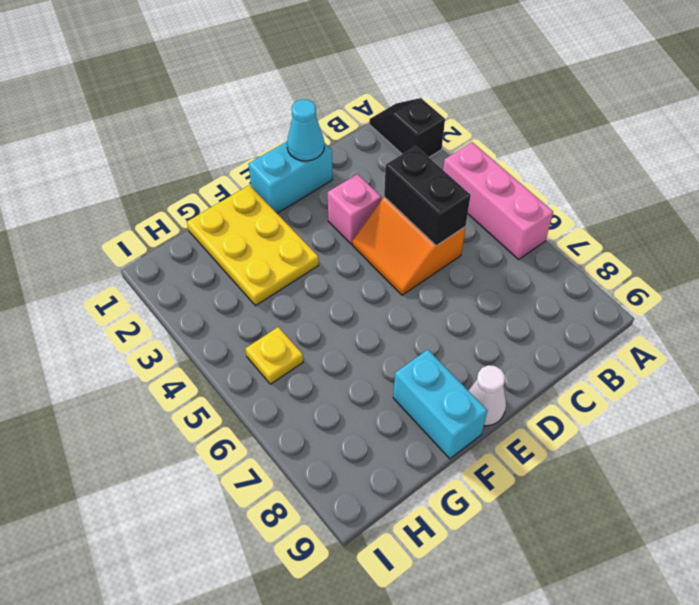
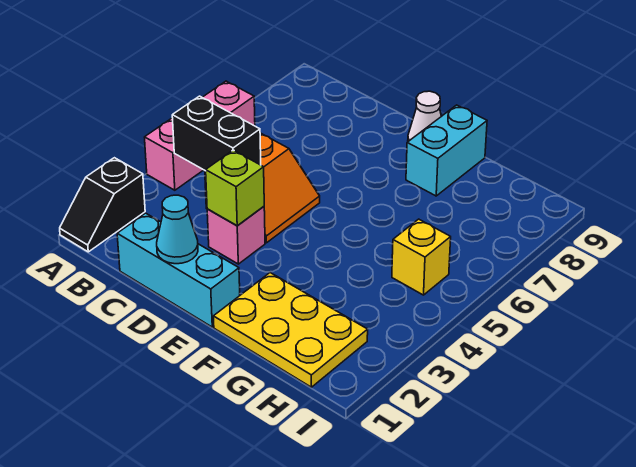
black 1x2 brick [384,146,471,246] -> black 1x2 brick turned to [172,96,261,171]
cyan 1x2 brick [248,142,333,213] -> cyan 1x3 brick [117,213,240,327]
none -> lime 1x1 brick [206,150,264,226]
yellow 2x3 plate [187,185,319,306] -> yellow 2x3 plate turned to [213,273,368,387]
yellow 1x1 plate [245,327,303,384] -> yellow 1x1 brick [392,219,451,295]

